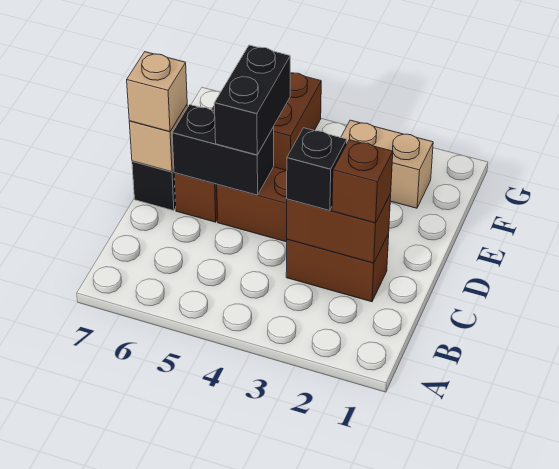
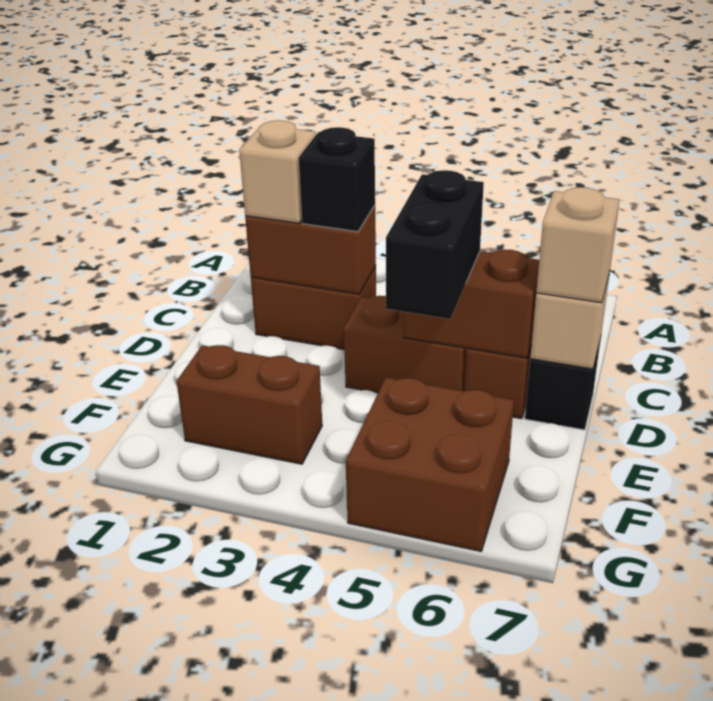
brown 1x1 brick [332,140,393,223] -> tan 1x1 brick [239,120,316,223]
black 1x2 brick [172,105,274,195] -> brown 1x2 brick [404,250,539,358]
tan 1x2 brick [341,120,433,208] -> brown 1x2 brick [176,345,322,464]

